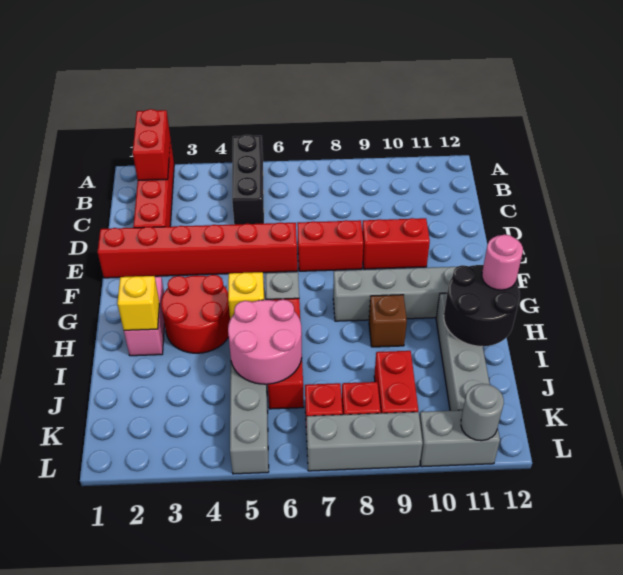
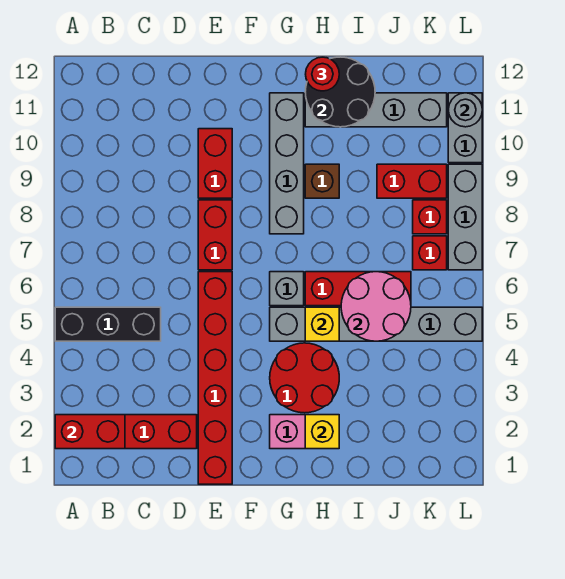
pink 1x1 round brick [482,235,523,290] -> red 1x1 round brick [306,57,339,91]

